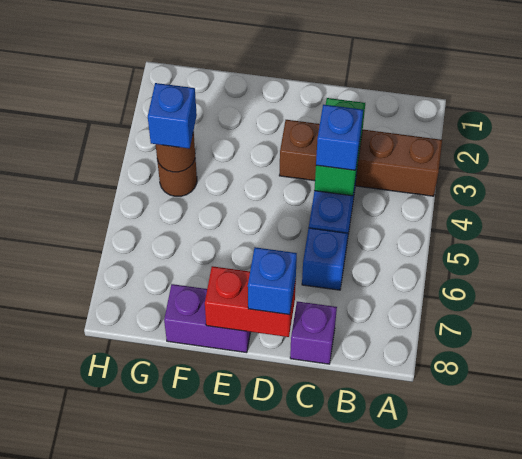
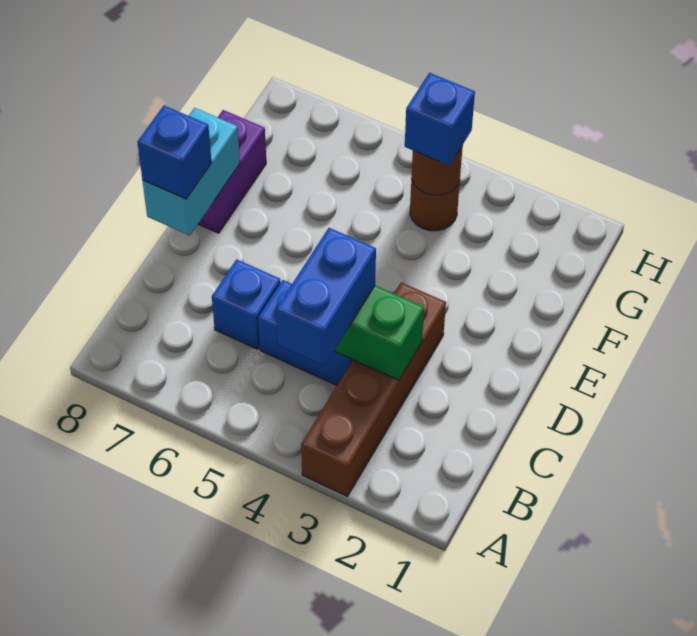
blue 1x1 brick [316,105,363,170] -> blue 1x2 brick [276,228,376,366]
purple 1x1 brick [290,301,337,364] -> none
red 1x2 brick [205,266,296,337] -> cyan 1x2 brick [142,108,240,236]

